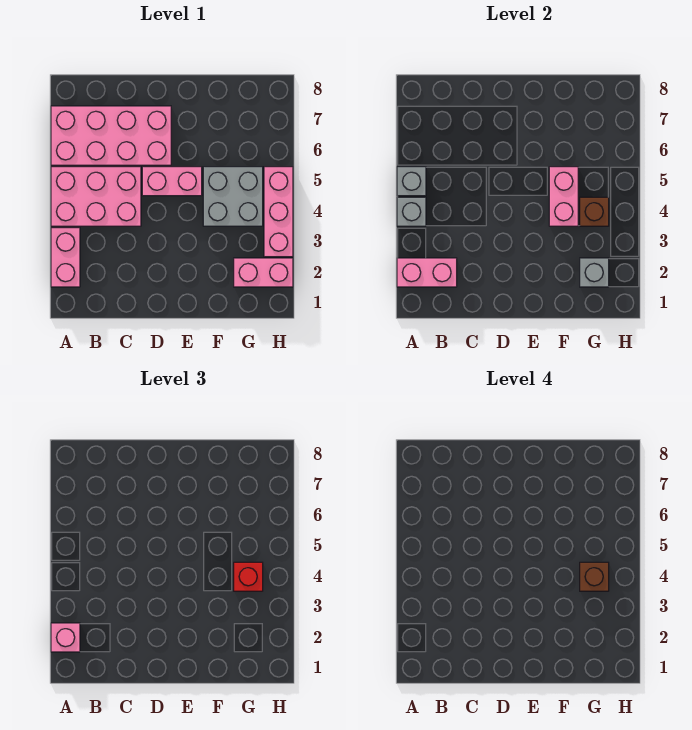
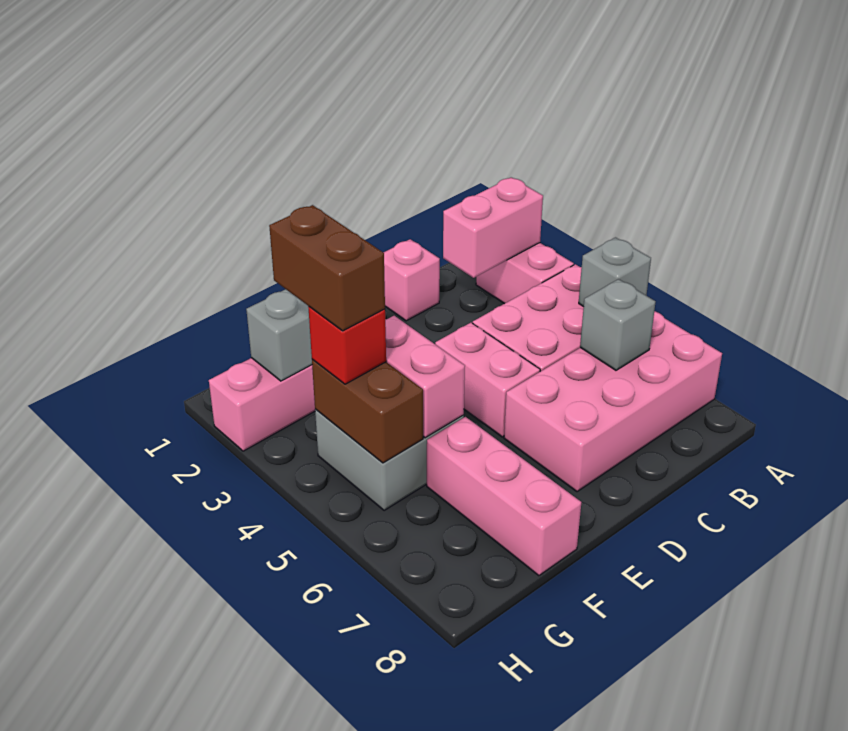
pink 1x1 brick [51,623,80,652] -> pink 1x1 brick moved to [383,239,440,321]
grey 1x1 brick [397,197,426,226] -> grey 1x1 brick moved to [580,279,655,370]
pink 1x2 brick [142,167,202,196] -> pink 1x2 brick turned to [435,323,540,437]
brown 1x1 brick [580,197,609,226] -> brown 1x2 brick [312,359,423,463]
brown 1x1 brick [580,562,609,591] -> brown 1x2 brick [269,205,385,331]
pink 1x3 brick [264,167,293,257] -> pink 1x3 brick moved to [427,417,581,576]

